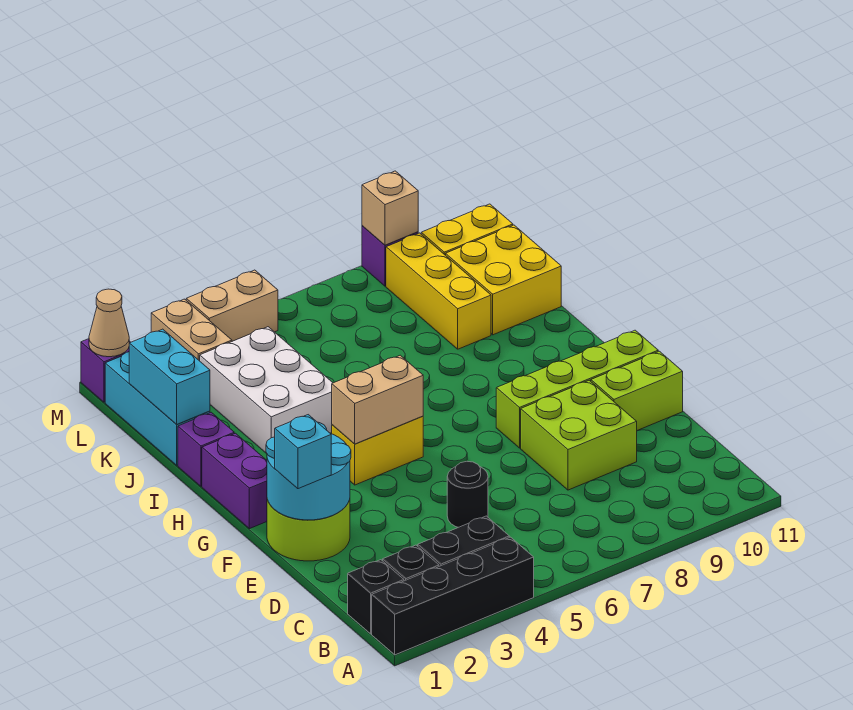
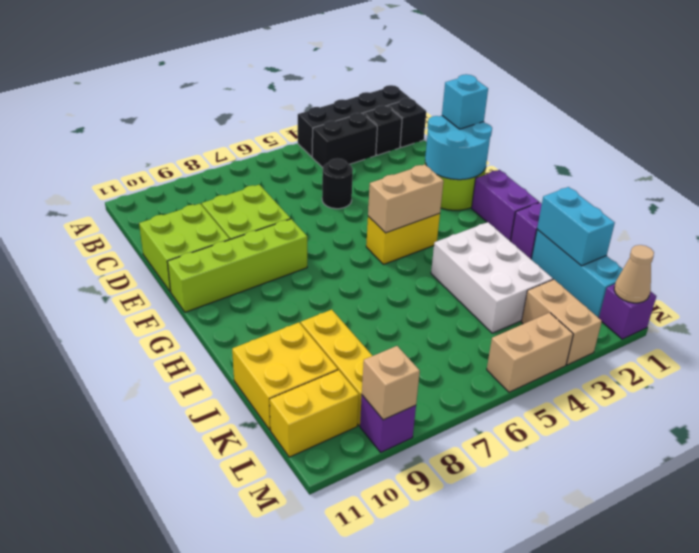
lime 1x2 brick [591,351,683,430] -> lime 2x2 brick [139,204,230,292]

